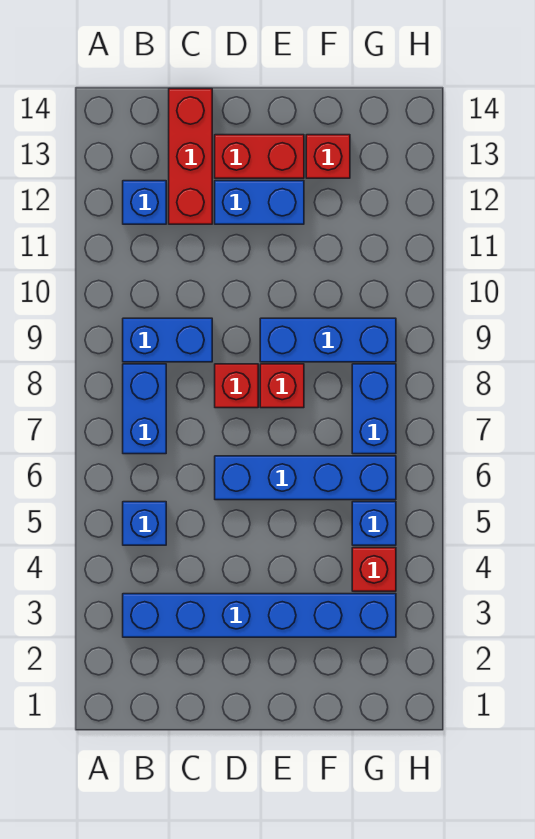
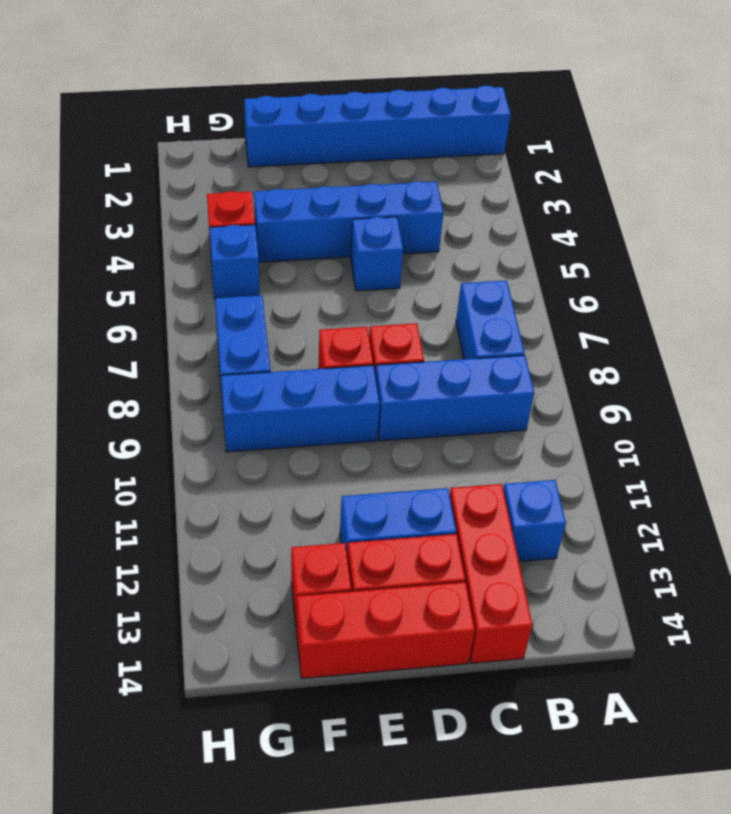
blue 1x6 brick [123,594,396,637] -> blue 1x6 brick moved to [244,86,511,167]
blue 1x1 brick [123,502,166,545] -> blue 1x1 brick moved to [351,217,403,291]
blue 1x2 brick [123,318,212,362] -> blue 1x3 brick [375,355,534,441]
blue 1x4 brick [215,456,396,500] -> blue 1x4 brick moved to [254,181,443,262]
none -> red 1x3 brick [296,582,475,678]

